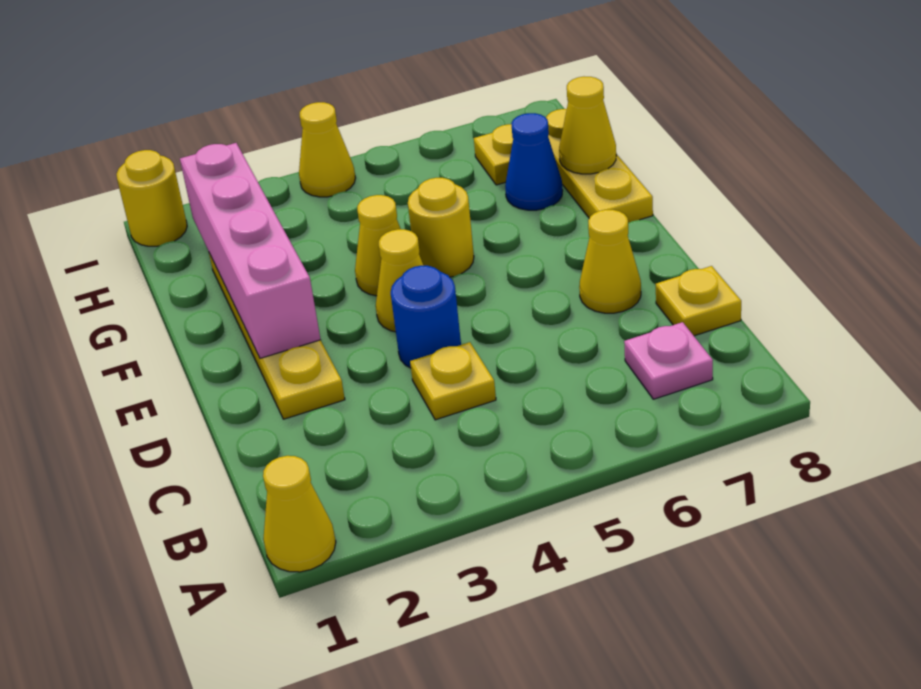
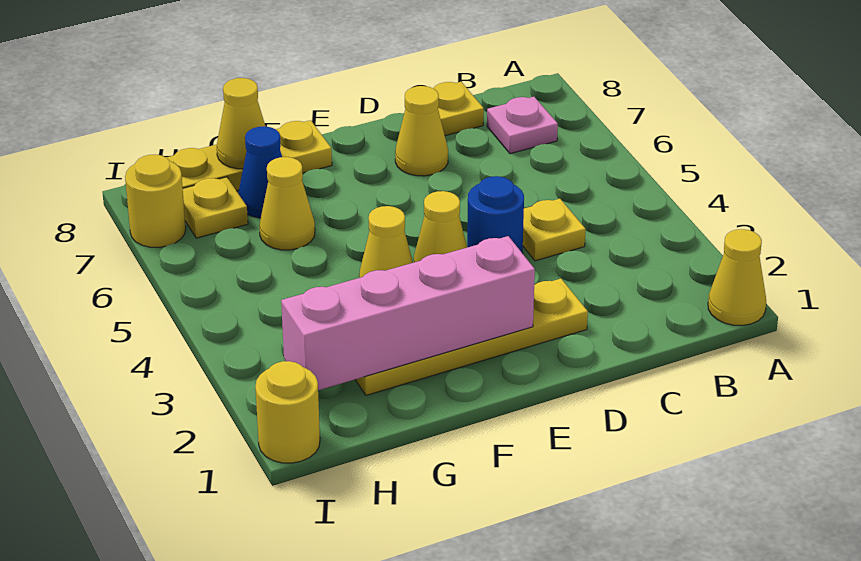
yellow 1x1 round brick [408,178,474,277] -> yellow 1x1 round brick moved to [125,154,186,247]
yellow 1x1 cone [299,102,355,197] -> yellow 1x1 cone moved to [259,157,315,250]

